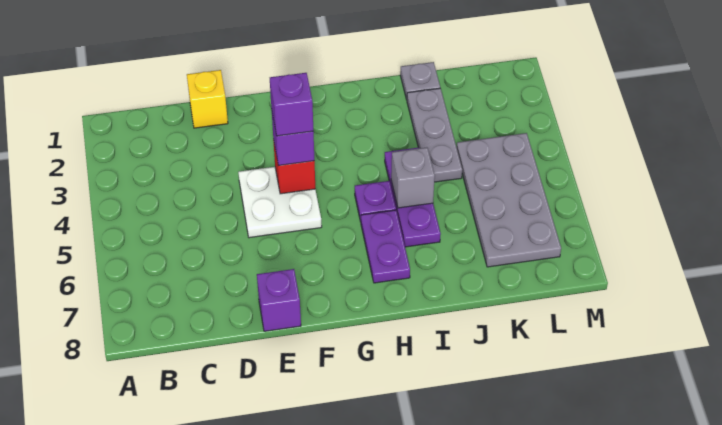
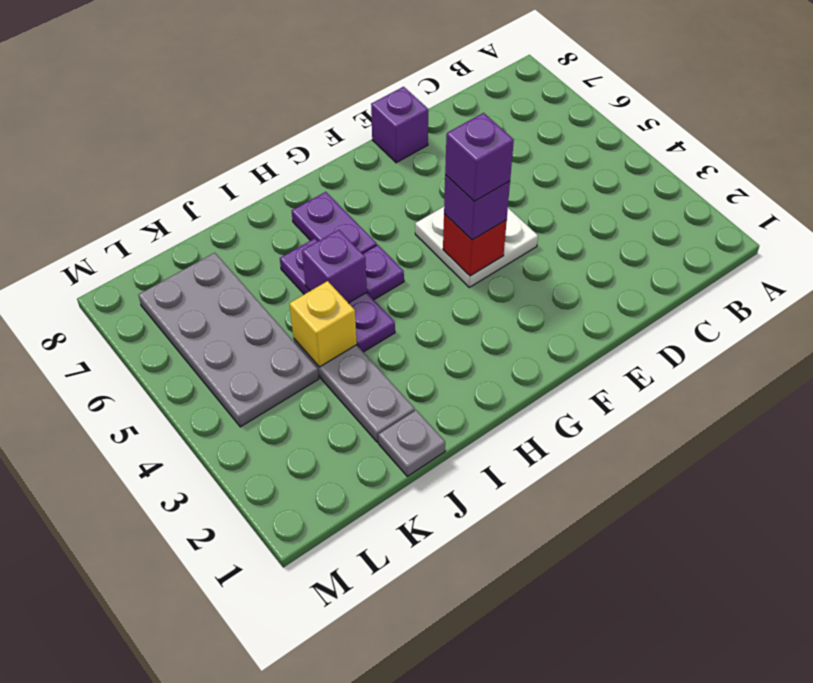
yellow 1x1 brick [187,70,228,128] -> yellow 1x1 brick moved to [289,281,357,367]
grey 1x1 brick [391,148,435,208] -> purple 1x1 brick [302,230,367,303]

